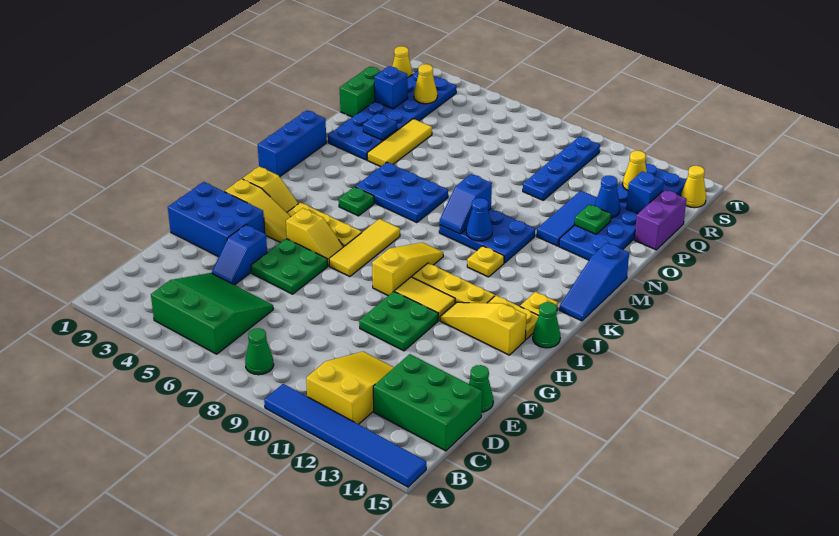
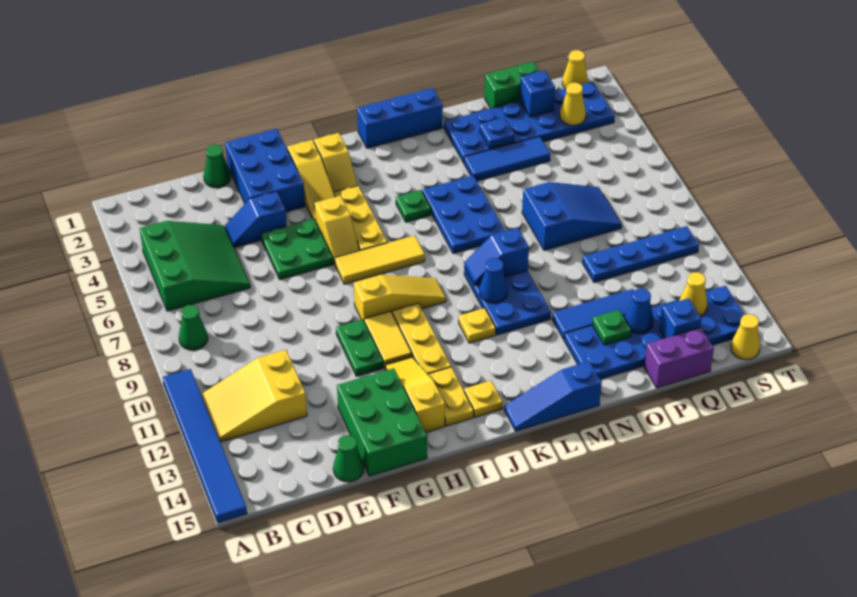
yellow 2x3 slope [306,352,394,424] -> yellow 2x3 slope turned to [202,350,307,442]
green 2x3 brick [373,354,482,451] -> green 2x3 brick moved to [337,368,427,476]
green 2x2 plate [359,291,438,351] -> green 1x2 plate [336,319,383,376]
green 1x1 cone [533,302,560,348] -> green 1x1 cone moved to [204,145,231,188]
yellow 1x3 tile [367,119,432,167] -> blue 1x3 tile [464,136,550,181]
none -> blue 2x3 slope [522,182,622,250]

